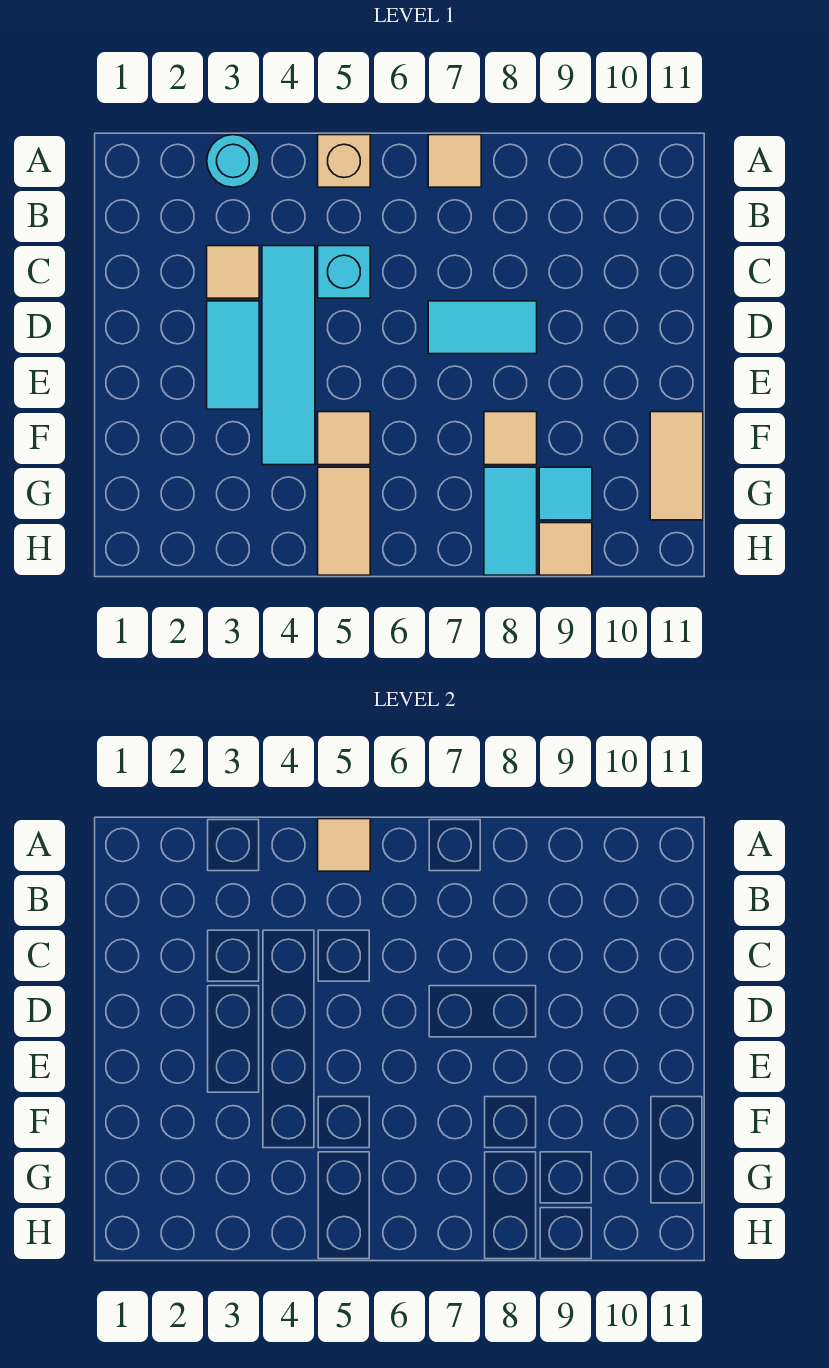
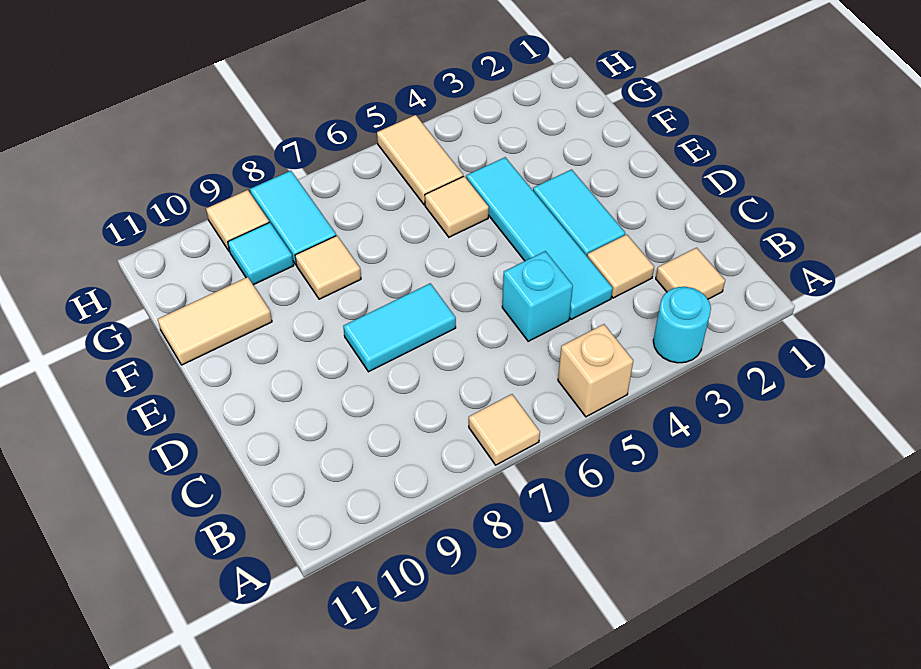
tan 1x1 tile [318,819,370,871] -> tan 1x1 tile moved to [656,248,725,299]
tan 1x2 tile [650,412,703,520] -> tan 1x2 tile turned to [158,277,272,365]

